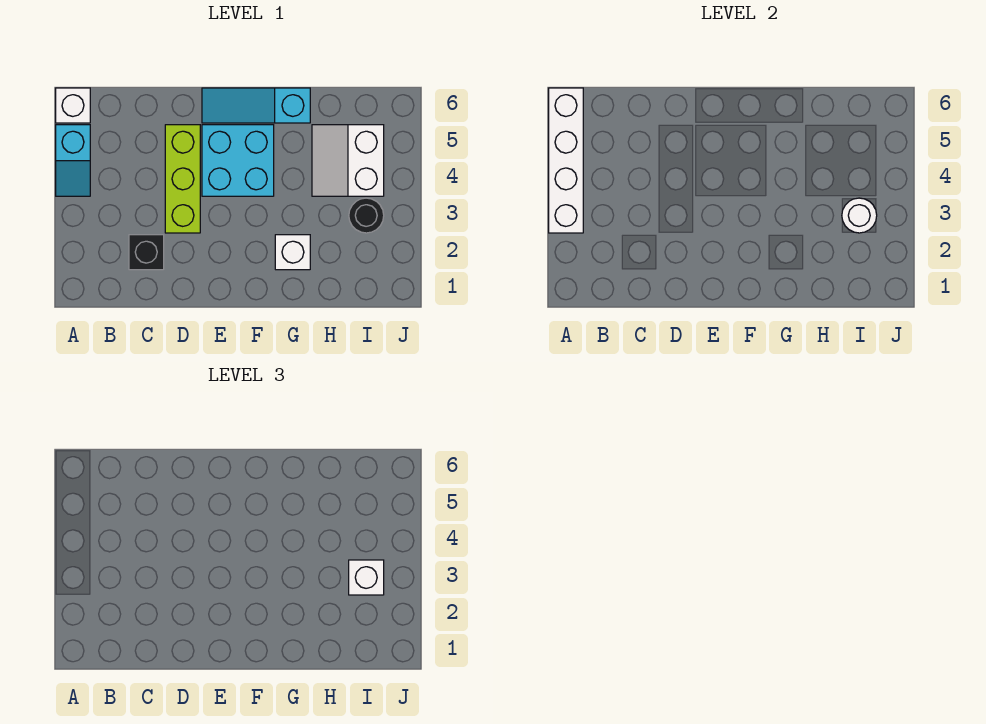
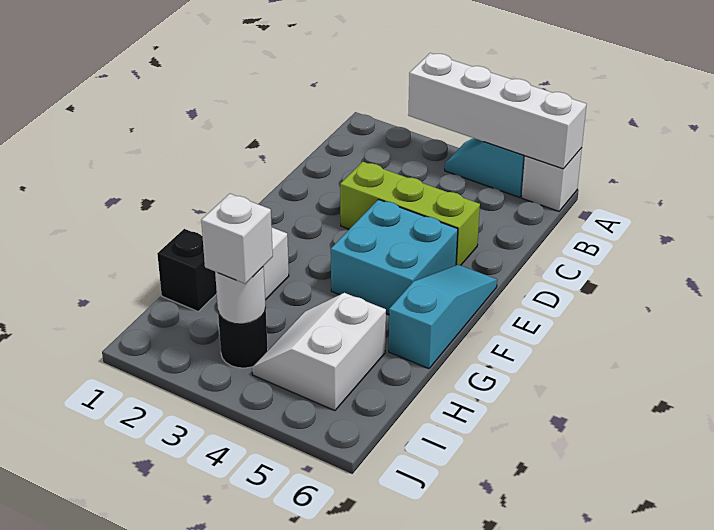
black 1x1 brick [129,235,164,270] -> black 1x1 brick moved to [157,229,217,311]
white 2x2 slope [312,125,384,196] -> white 2x2 slope turned to [252,293,386,411]

